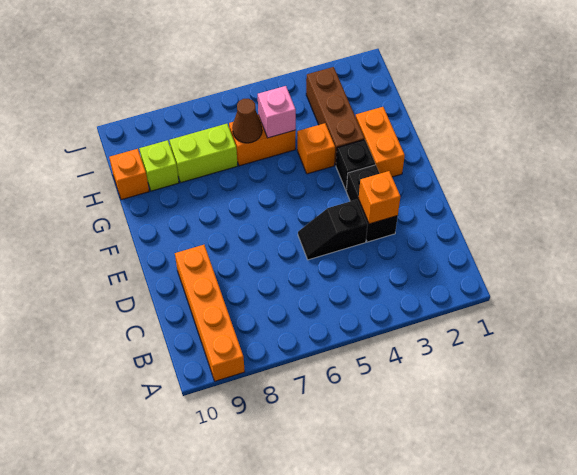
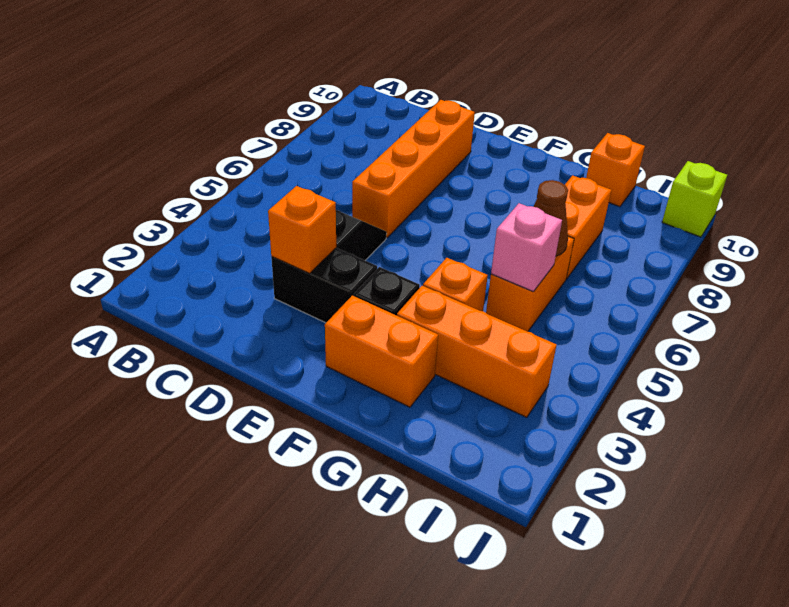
orange 1x4 brick [175,245,245,381] -> orange 1x4 brick turned to [352,100,475,237]
brown 1x3 brick [306,67,365,165] -> orange 1x3 brick [397,286,556,417]
lime 1x2 brick [170,124,238,182] -> orange 1x2 brick [565,175,611,279]
lime 1x1 brick [139,140,179,191] -> lime 1x1 brick moved to [662,161,727,237]

